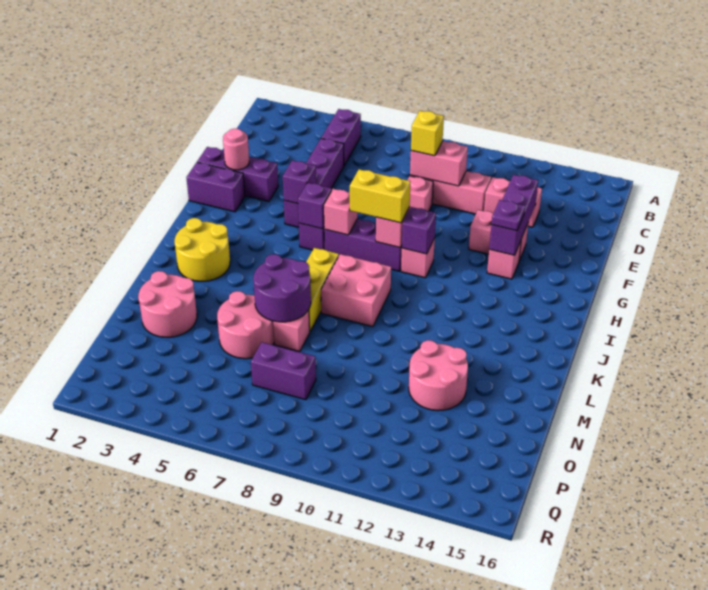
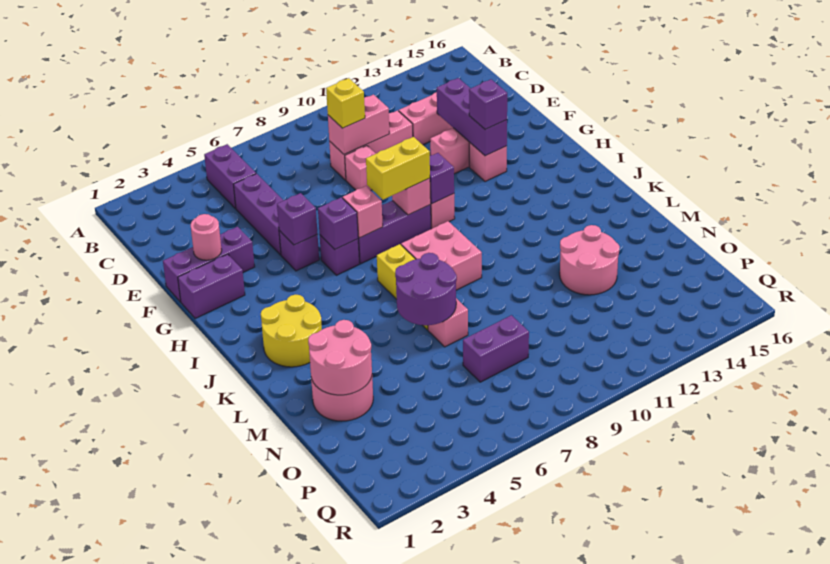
purple 1x1 plate [491,200,525,231] -> purple 1x1 brick [469,79,507,130]
pink 2x2 round brick [217,291,274,359] -> pink 2x2 round brick moved to [308,320,372,395]

